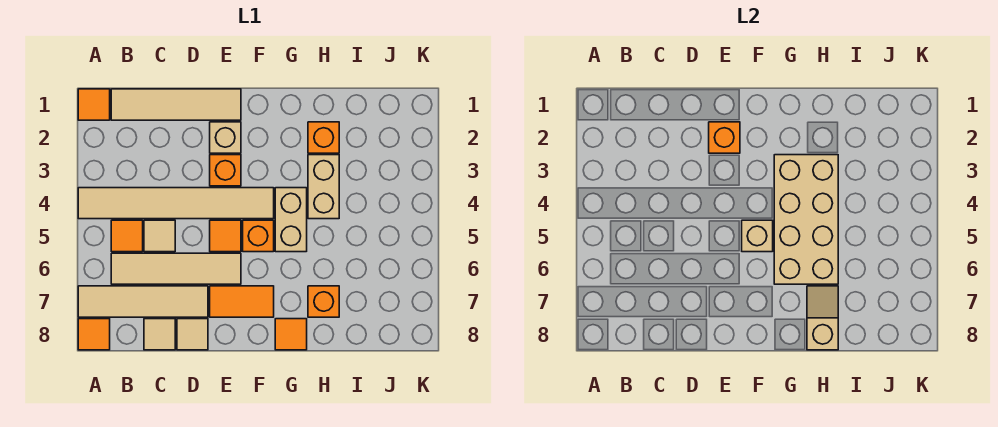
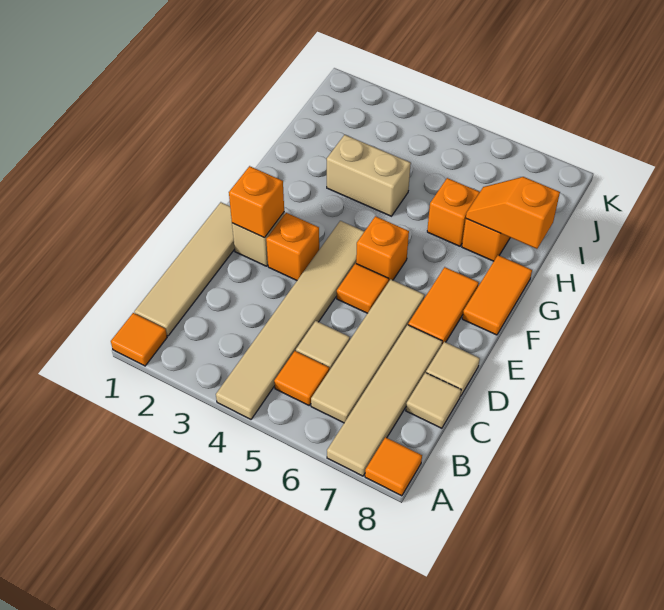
tan 1x1 brick [742,220,773,252] -> none
tan 2x4 brick [774,155,838,284] -> none
tan 1x2 brick [275,188,307,252] -> none
orange 1x1 tile [275,319,307,350] -> orange 1x2 tile [462,255,532,335]
orange 1x1 brick [308,122,339,153] -> orange 1x1 brick moved to [427,178,480,246]
tan 1x2 slope [807,286,838,350] -> orange 1x2 slope [466,177,560,249]

